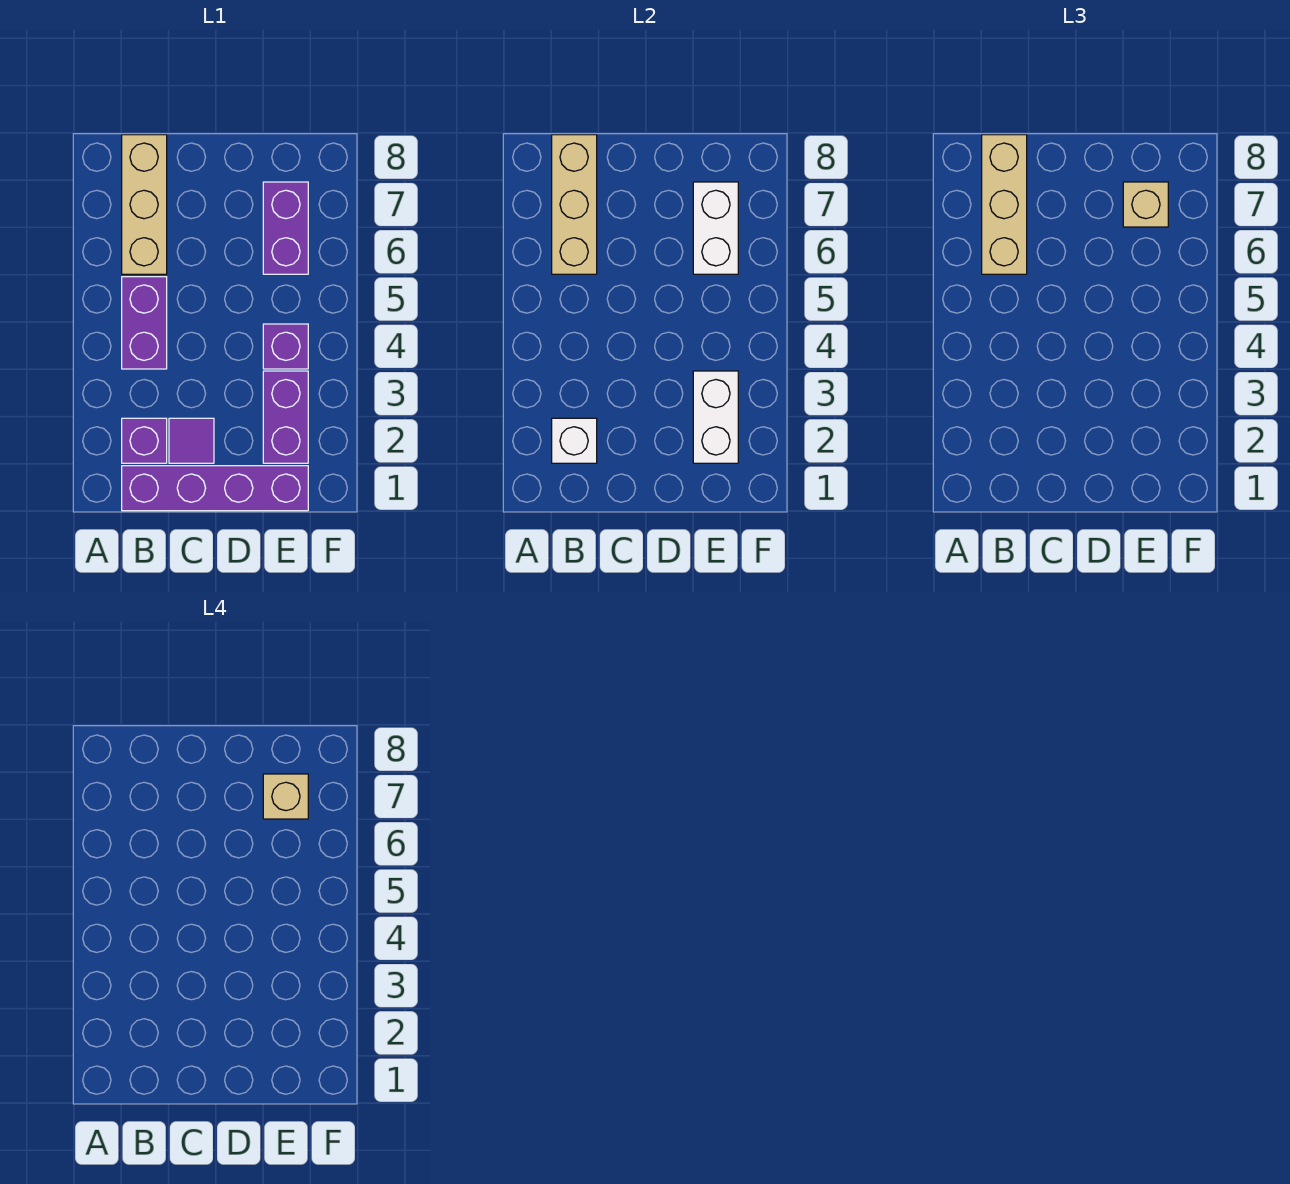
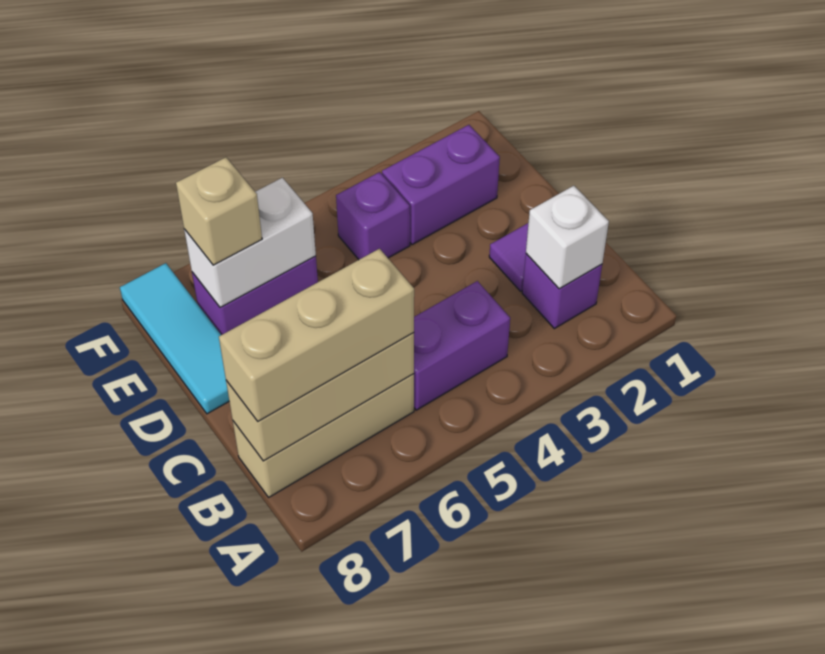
purple 1x4 brick [122,466,308,511] -> none
none -> cyan 1x3 tile [120,263,229,414]
white 1x2 brick [693,371,738,463] -> none
tan 1x1 brick [263,774,308,819] -> none

